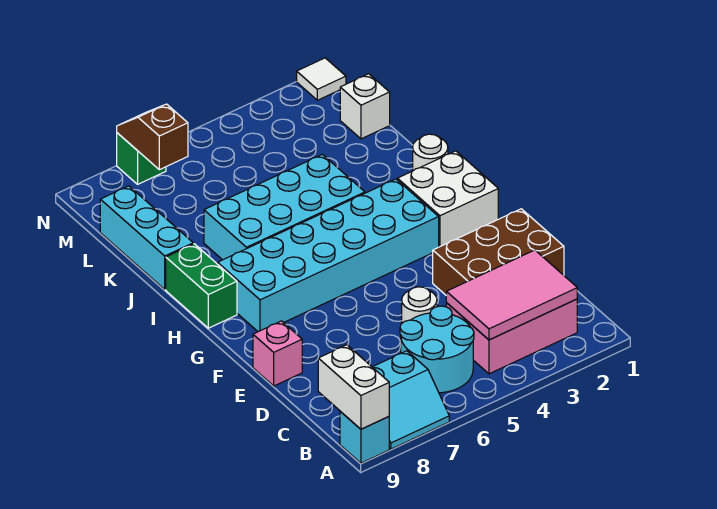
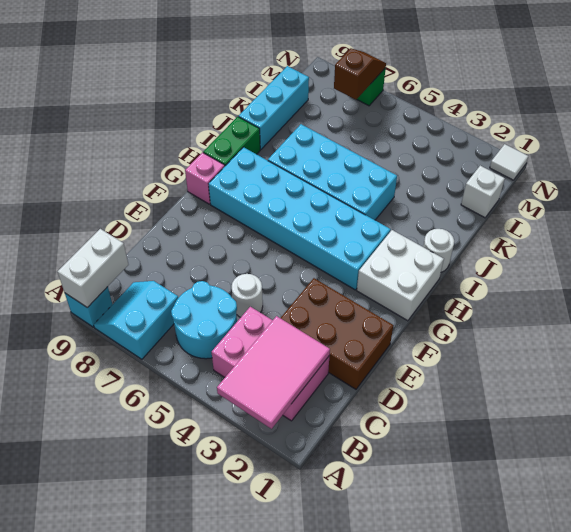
cyan 2x2 slope [373,351,449,449] -> cyan 2x2 slope turned to [94,281,178,359]
pink 2x3 tile [446,250,577,340] -> pink 2x3 tile turned to [217,316,330,429]
pink 1x1 brick [253,321,302,386] -> pink 1x1 brick moved to [185,153,225,204]

